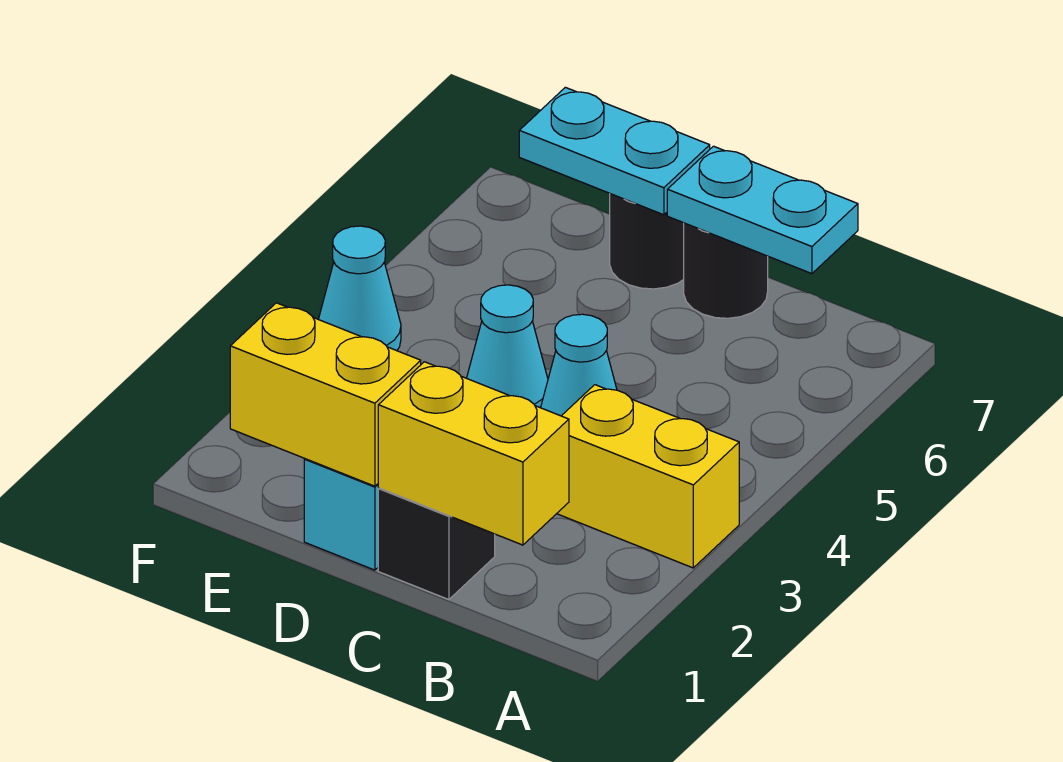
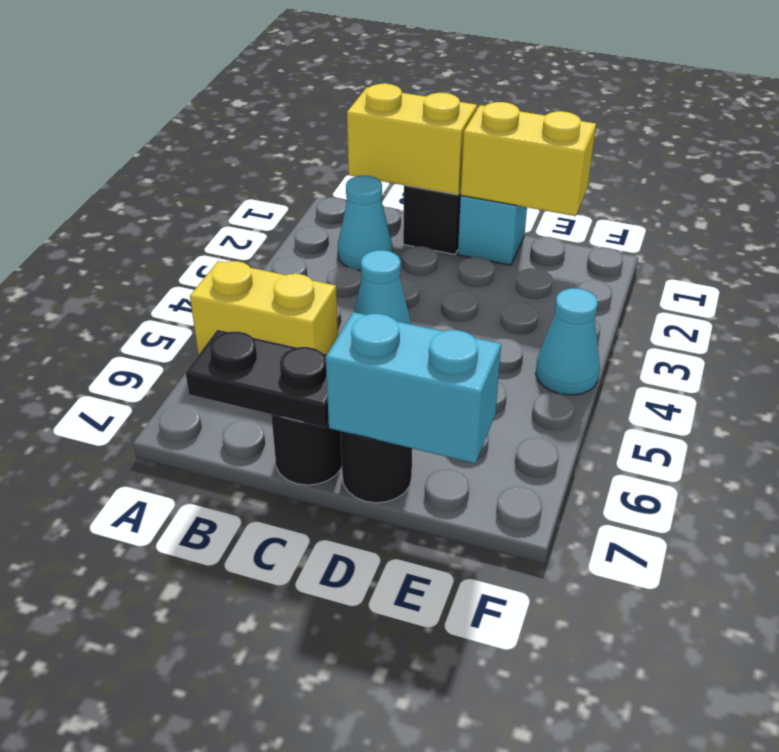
yellow 1x2 brick [557,385,739,568] -> yellow 1x2 brick moved to [190,261,338,355]
cyan 1x2 plate [667,146,858,274] -> black 1x2 plate [186,330,329,427]
cyan 1x1 cone [467,285,548,408] -> cyan 1x1 cone moved to [338,176,393,270]
cyan 1x2 plate [519,87,710,215] -> cyan 1x2 brick [326,312,501,463]

